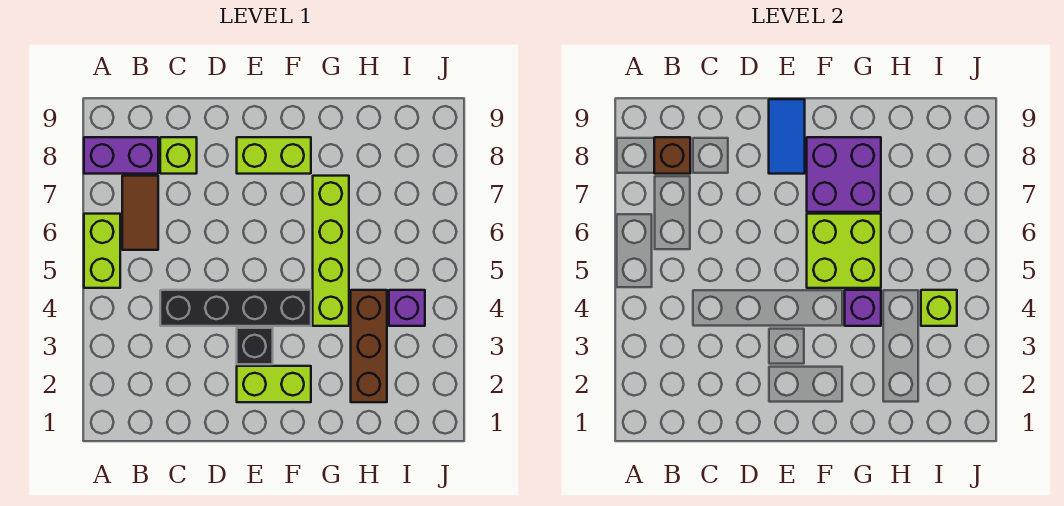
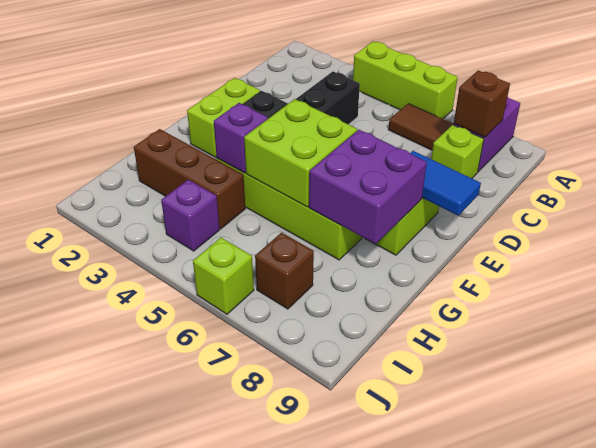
lime 1x2 brick [84,214,120,288] -> lime 1x3 brick [353,41,458,119]
lime 1x1 brick [921,290,957,326] -> lime 1x1 brick moved to [193,238,254,314]
none -> brown 1x1 brick [255,233,314,309]

